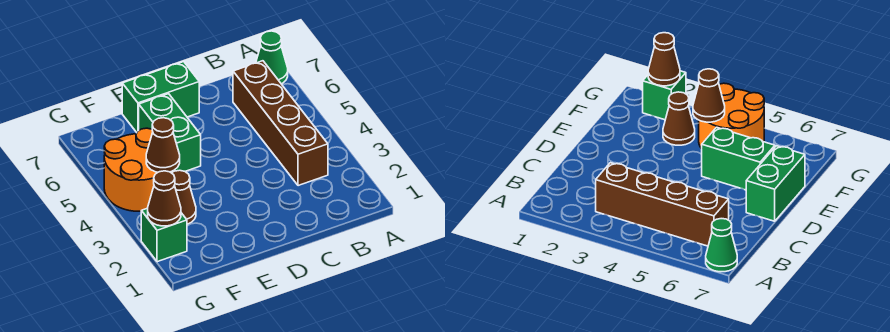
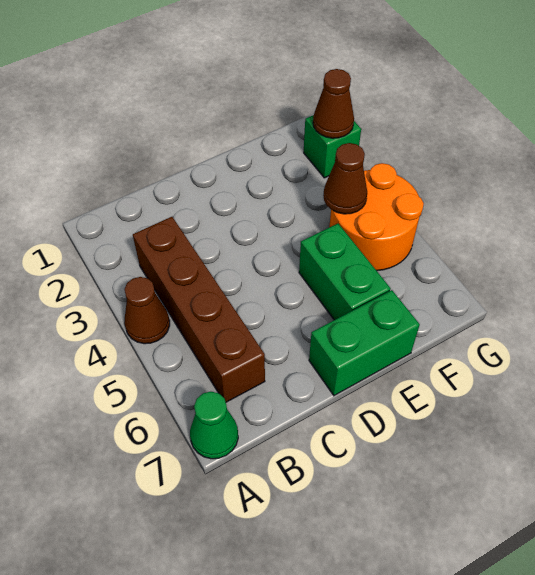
brown 1x1 cone [172,170,196,224] -> brown 1x1 cone moved to [124,277,170,344]

